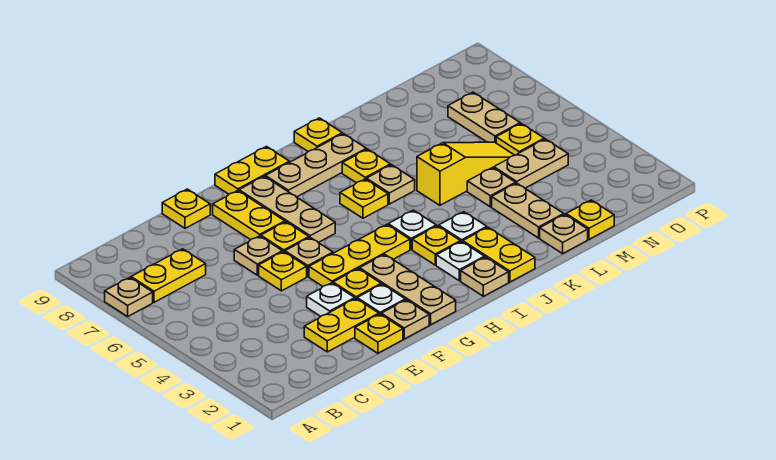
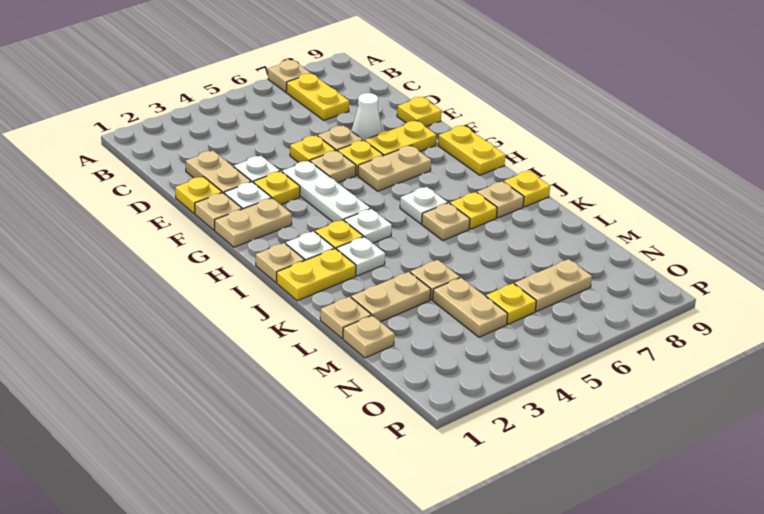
yellow 1x2 plate [304,299,379,352] -> tan 1x2 plate [186,151,251,193]
none -> white 1x1 cone [351,93,382,141]
yellow 1x3 plate [309,225,410,286] -> white 1x3 plate [282,161,370,222]
tan 1x3 plate [360,254,456,325] -> tan 1x2 plate [215,198,292,247]
tan 1x3 plate [239,176,335,243] -> tan 1x2 plate [358,145,431,191]
tan 1x3 plate [265,134,366,197] -> tan 1x1 plate [477,181,524,218]
yellow 1x1 plate [340,179,388,218] -> white 1x1 plate [400,187,448,224]
yellow 1x3 slope [417,142,514,205] -> none
yellow 1x1 plate [566,200,614,239] -> tan 1x1 plate [343,315,395,358]

